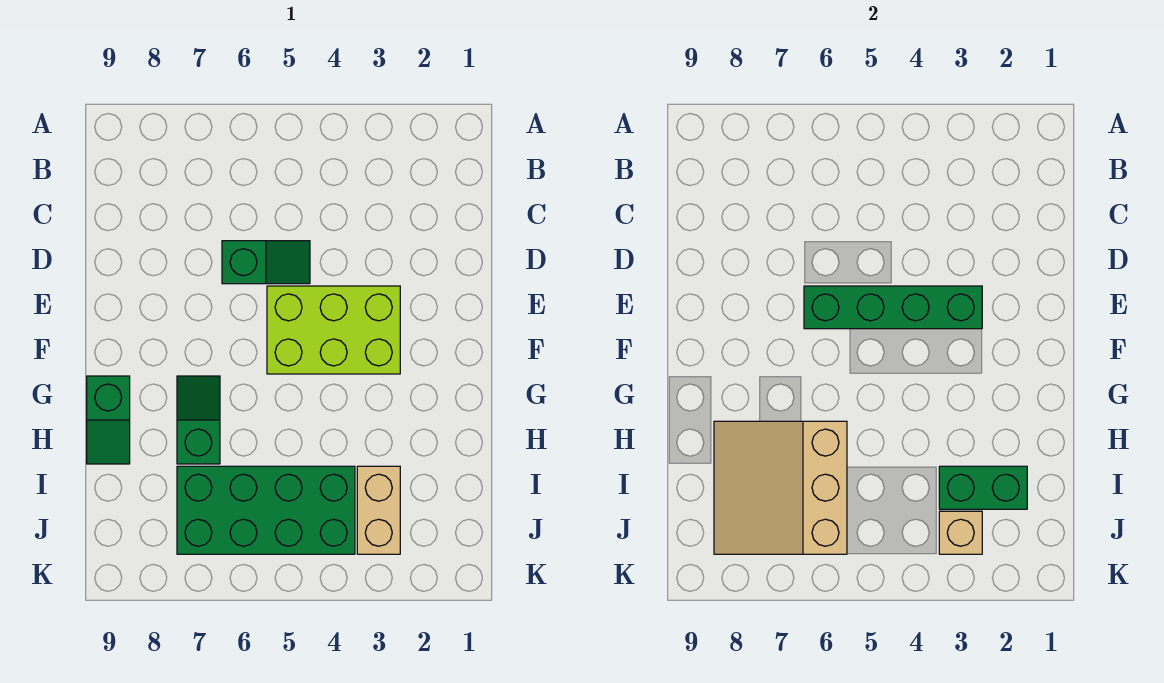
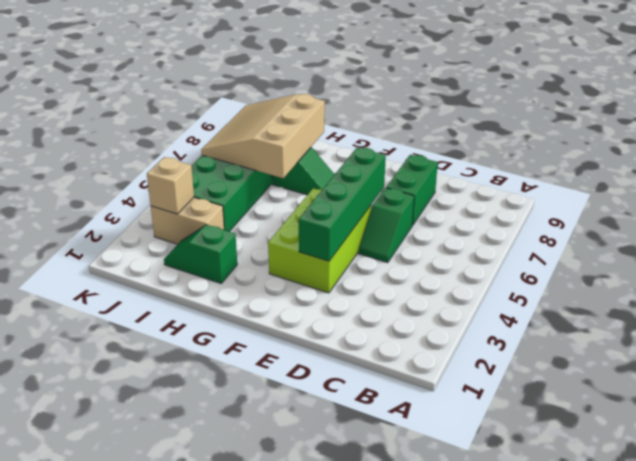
green 1x2 slope [87,376,130,464] -> green 1x2 slope moved to [164,225,237,283]
tan 3x3 slope [714,421,847,554] -> tan 3x3 slope turned to [201,94,325,178]
green 1x2 brick [939,466,1027,509] -> green 1x2 brick moved to [386,155,438,225]

